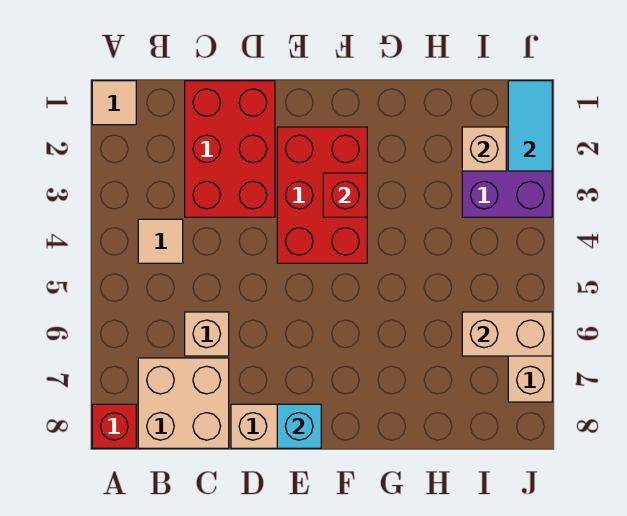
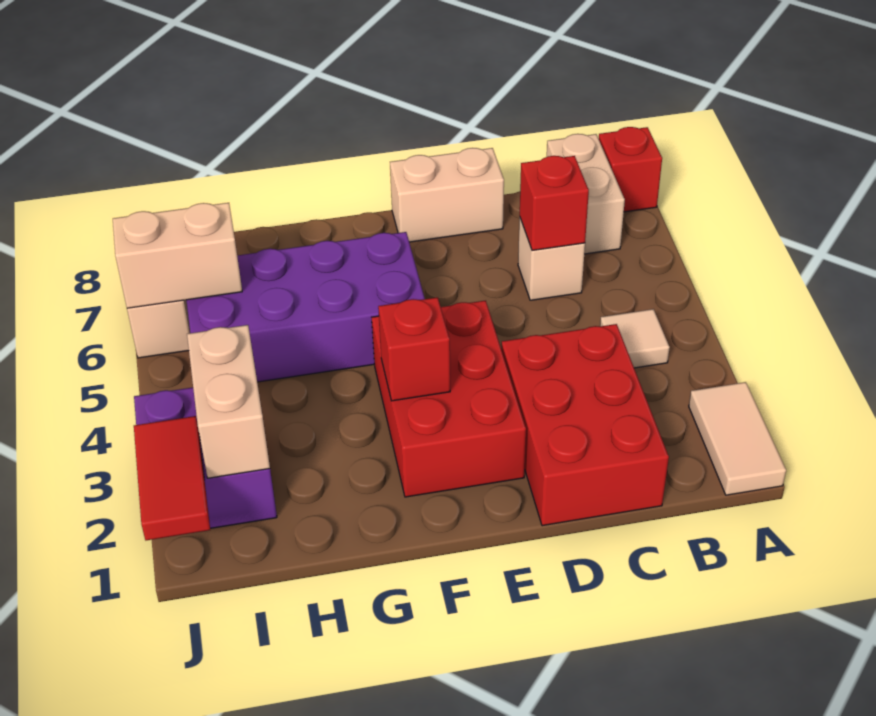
tan 1x1 tile [92,81,136,125] -> tan 1x2 tile [689,382,786,495]
tan 2x2 brick [138,358,229,448] -> tan 1x2 brick [547,134,625,254]
none -> red 1x1 brick [520,156,589,250]
cyan 1x1 brick [277,404,321,448] -> none
none -> purple 2x4 brick [186,232,425,382]
tan 1x1 brick [462,127,506,171] -> tan 1x2 brick [187,325,270,478]
cyan 1x2 tile [508,81,552,171] -> red 1x2 tile [134,416,210,540]

